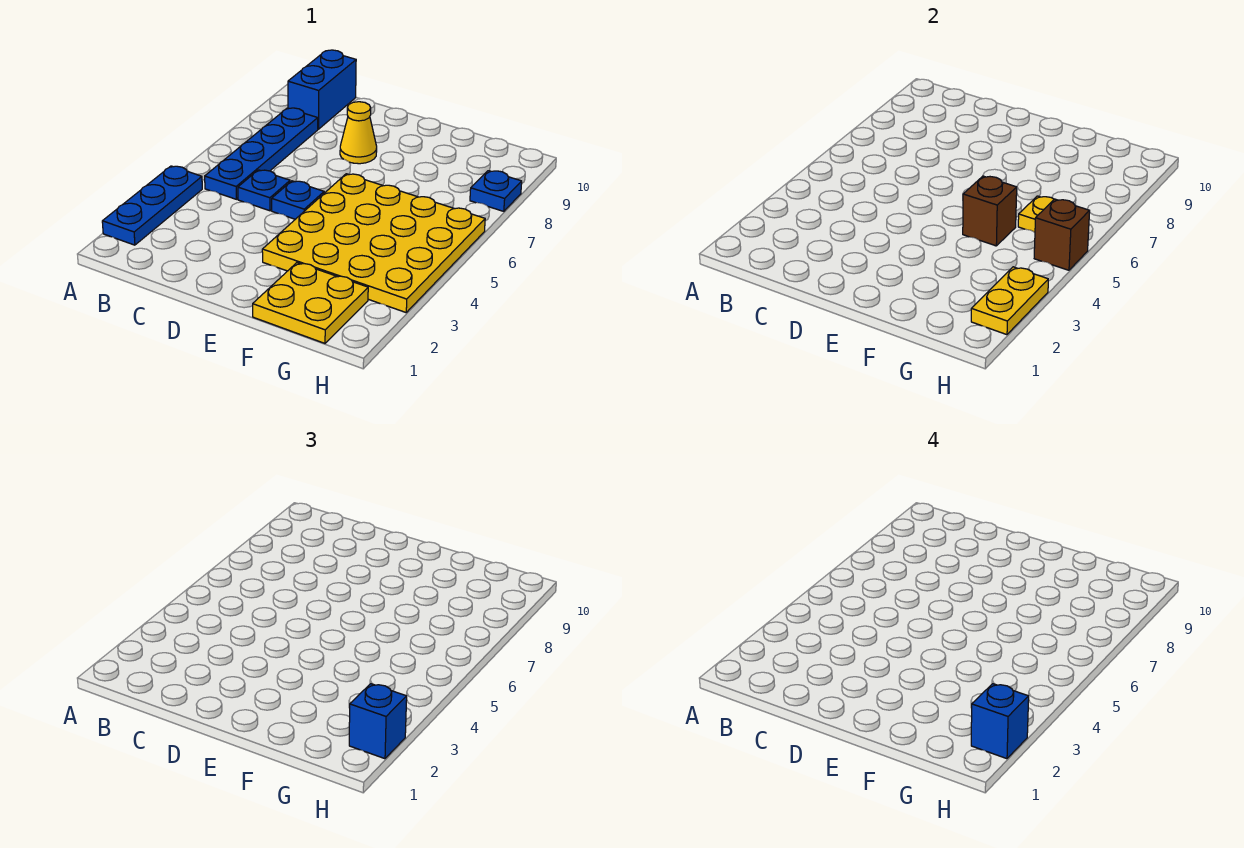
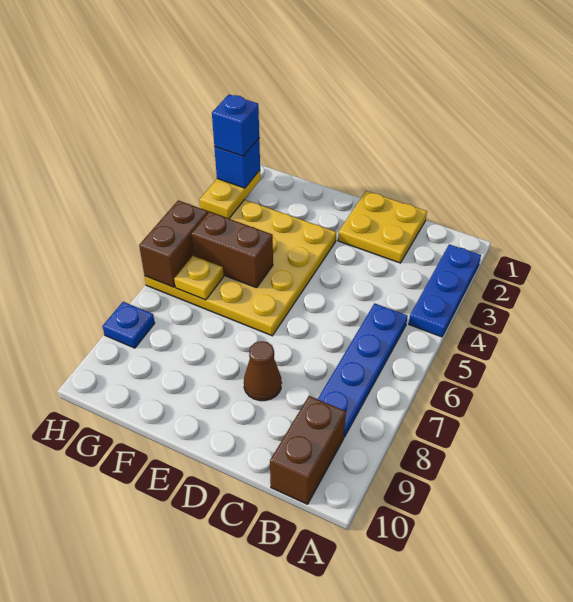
blue 1x2 brick [288,50,356,129] -> brown 1x2 brick [270,396,346,504]
blue 1x1 plate [238,170,290,211] -> none
blue 1x1 plate [272,181,324,219] -> none
yellow 1x1 cone [340,102,377,164] -> brown 1x1 cone [244,341,281,401]
yellow 2x2 plate [253,263,368,343] -> yellow 2x2 plate moved to [338,191,427,263]
brown 1x1 brick [963,176,1017,246] -> brown 1x2 brick [191,212,273,288]
brown 1x1 brick [1034,199,1090,270] -> brown 1x2 brick [139,200,208,287]

